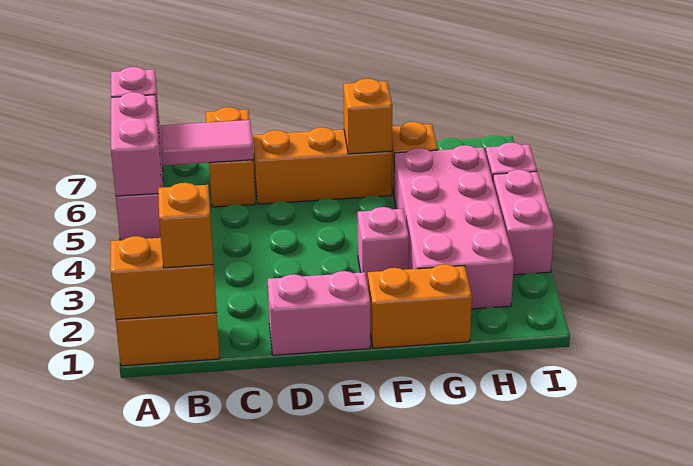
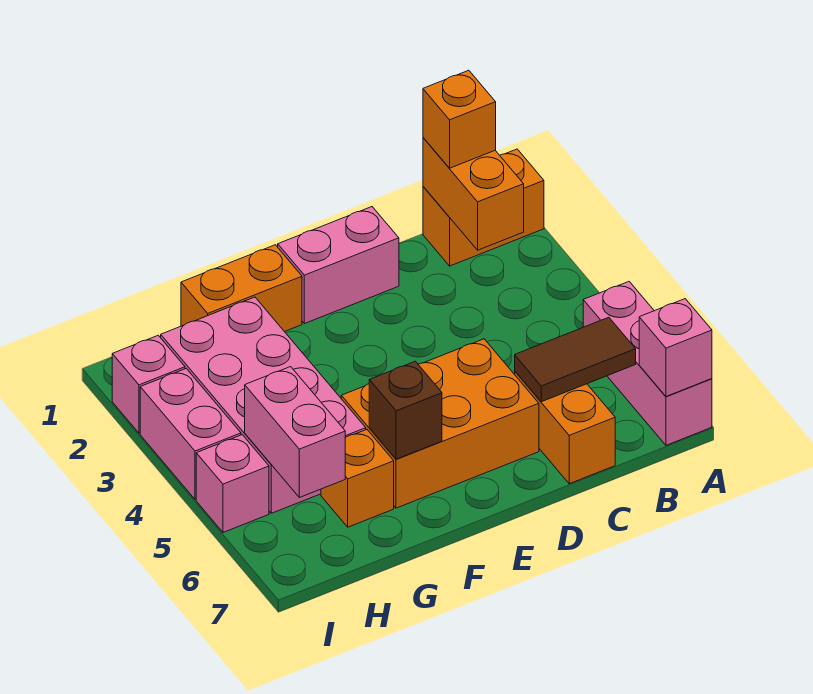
orange 1x2 brick [110,236,217,320] -> orange 1x2 brick turned to [423,138,524,250]
pink 1x2 brick [111,92,161,196] -> pink 1x2 brick moved to [245,367,345,498]
pink 1x2 tile [160,120,253,165] -> brown 1x2 tile [515,317,636,402]
orange 1x3 brick [253,127,392,204] -> orange 2x3 brick [341,339,539,508]
pink 1x1 brick [358,207,409,284] -> pink 1x1 brick moved to [112,335,185,433]
orange 1x1 brick [344,79,392,154] -> brown 1x1 brick [369,361,442,459]

